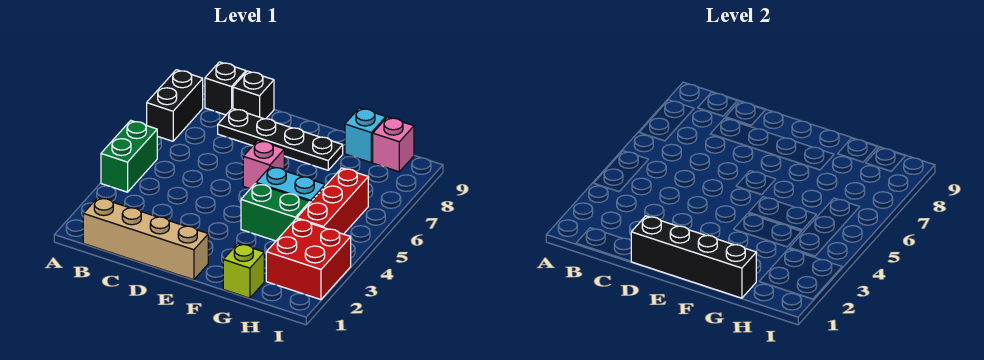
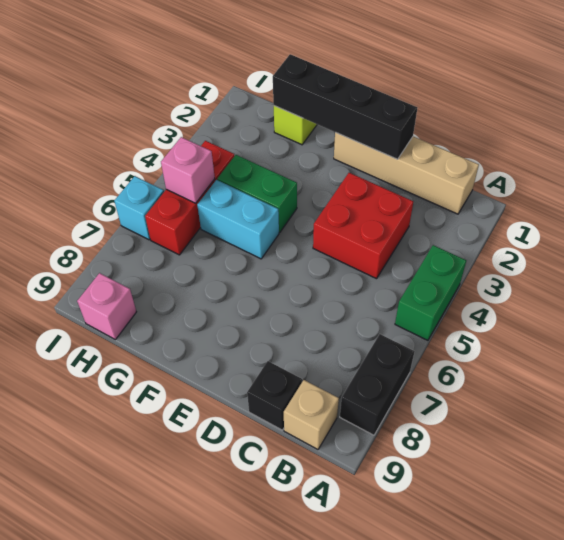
black 1x1 brick [205,62,246,115] -> tan 1x1 brick [284,380,339,449]
black 1x4 plate [218,108,343,170] -> none
pink 1x1 brick [243,140,284,189] -> pink 1x1 brick moved to [161,137,215,203]
cyan 1x1 brick [345,108,386,162] -> cyan 1x1 brick moved to [114,176,164,240]
red 2x2 brick [266,219,351,300] -> red 2x2 brick moved to [313,173,413,279]

